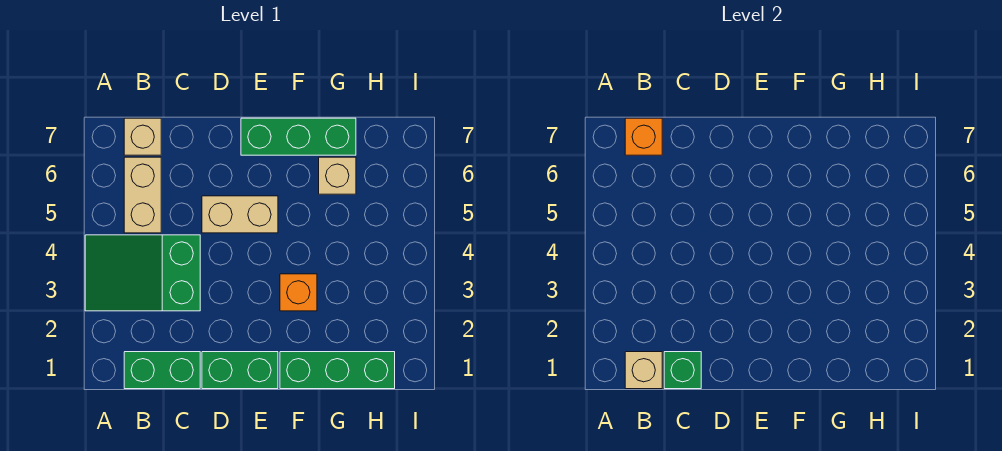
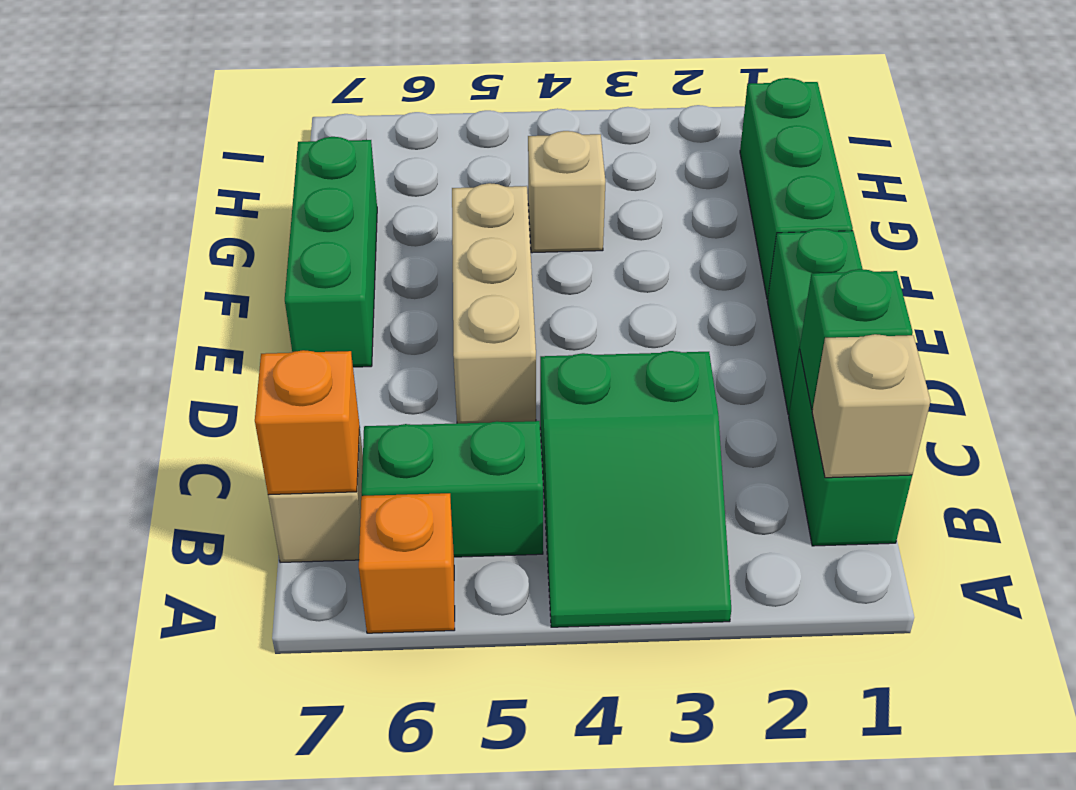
tan 1x2 brick [124,157,161,233] -> green 1x2 brick [362,421,543,557]
tan 1x2 brick [202,196,278,233] -> tan 1x3 brick [452,183,536,423]
orange 1x1 brick [280,274,317,311] -> orange 1x1 brick moved to [359,493,455,633]
tan 1x1 brick [319,157,356,194] -> tan 1x1 brick moved to [528,131,605,253]

